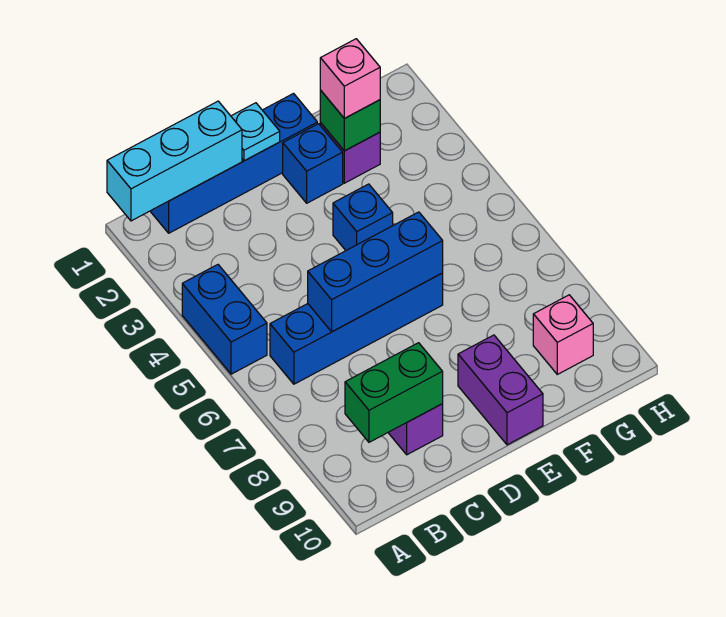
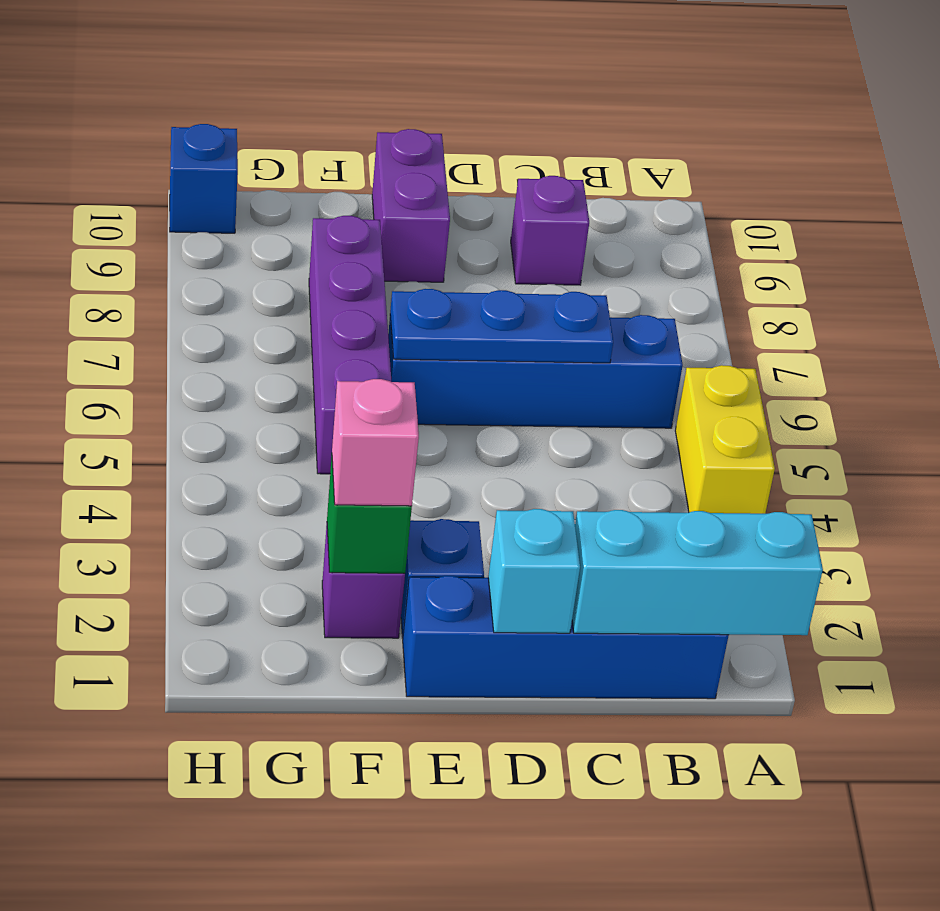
blue 1x2 brick [182,265,267,374] -> yellow 1x2 brick [675,365,775,514]
green 1x2 brick [345,343,443,442] -> none
blue 1x3 brick [308,212,443,332] -> blue 1x3 plate [390,289,613,363]
cyan 1x1 plate [231,103,280,161] -> cyan 1x1 brick [488,509,580,633]
blue 1x1 brick [333,184,393,250] -> blue 1x1 brick moved to [170,124,238,233]
none -> purple 1x4 brick [309,216,392,474]
pink 1x1 brick [533,295,593,374] -> none

